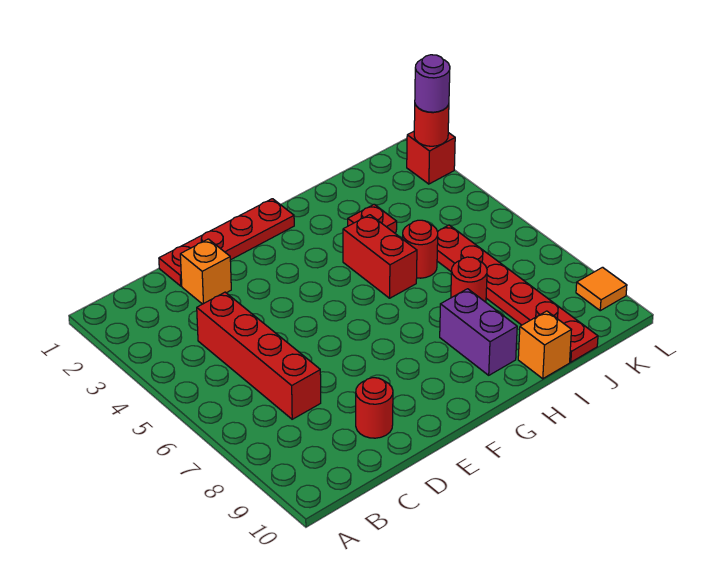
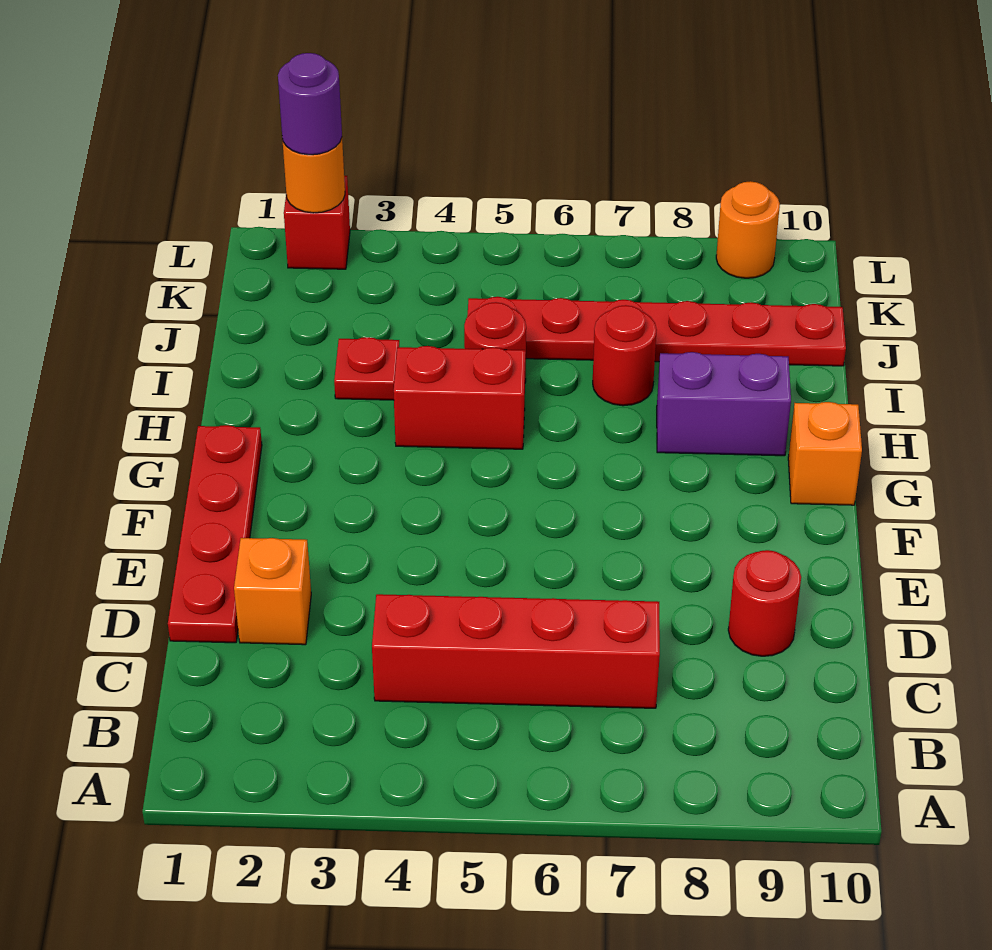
orange 1x1 brick [518,311,571,379] -> orange 1x1 brick moved to [788,402,862,505]
red 1x1 round brick [414,105,449,146] -> orange 1x1 round brick [282,138,345,213]
orange 1x1 tile [576,267,627,311] -> orange 1x1 round brick [716,181,780,278]

